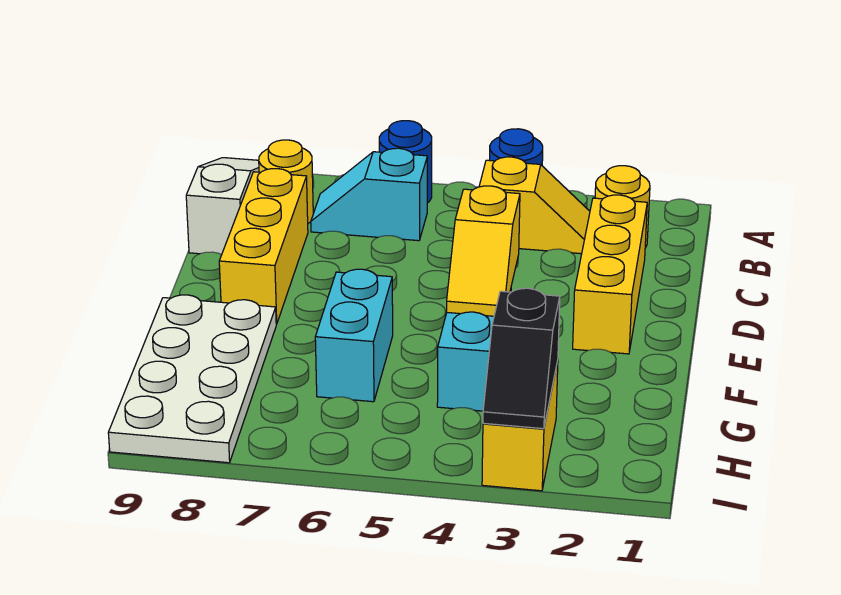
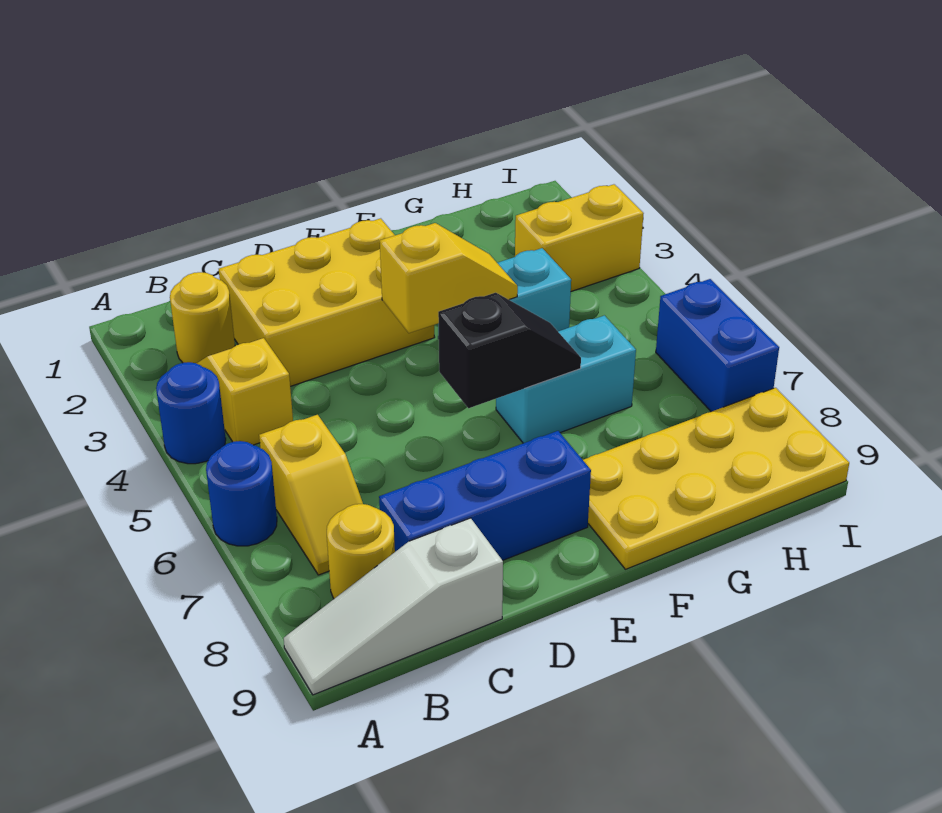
cyan 1x2 slope [311,148,427,241] -> yellow 1x2 slope [259,415,363,575]
yellow 1x3 brick [573,195,647,354] -> yellow 2x3 brick [219,218,435,386]
yellow 1x3 brick [219,169,308,324] -> blue 1x3 brick [379,431,591,560]
white 2x4 plate [108,295,276,463] -> yellow 2x4 plate [583,388,849,569]
black 1x2 slope [483,288,560,429] -> black 1x2 slope moved to [438,293,581,408]
none -> blue 1x2 brick [656,279,779,412]

